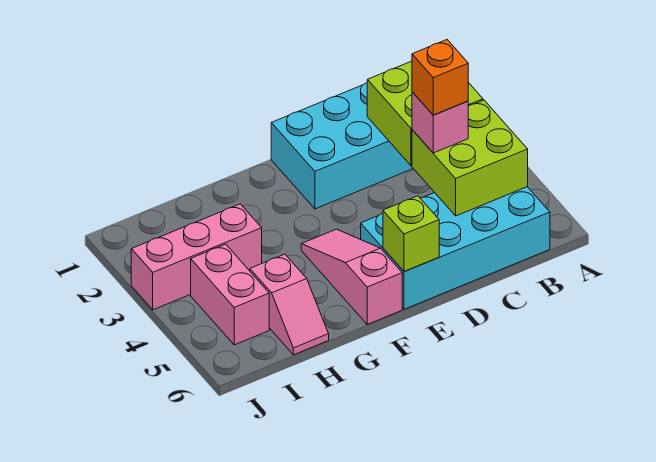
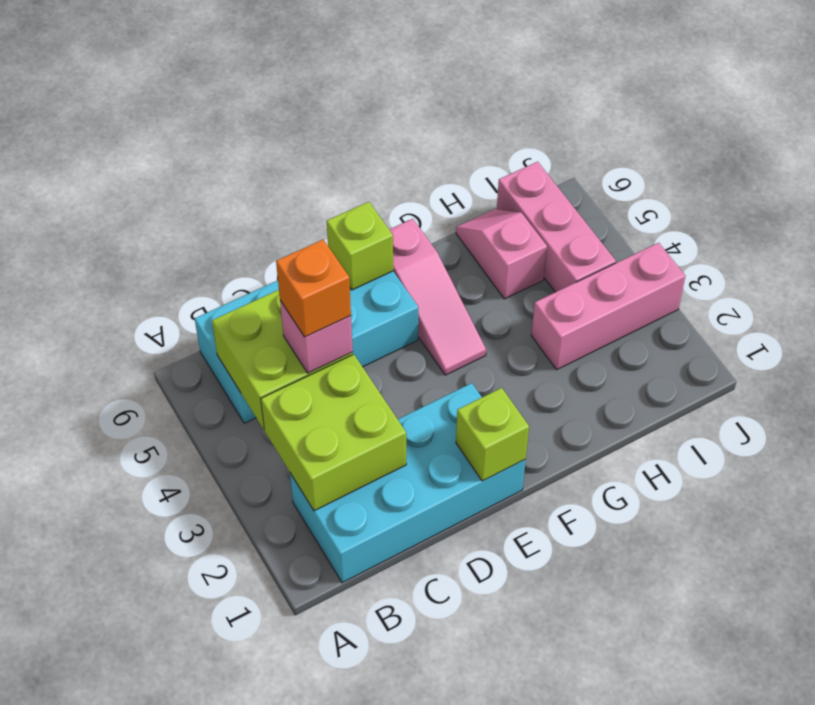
none -> lime 1x1 brick [456,388,529,481]
pink 1x2 brick [191,244,269,345] -> pink 1x3 brick [497,162,616,292]

